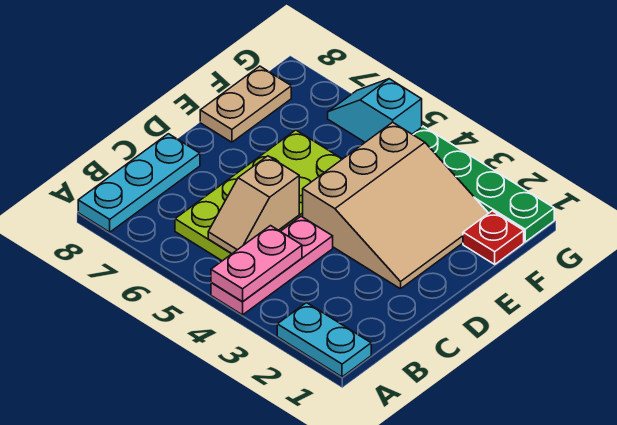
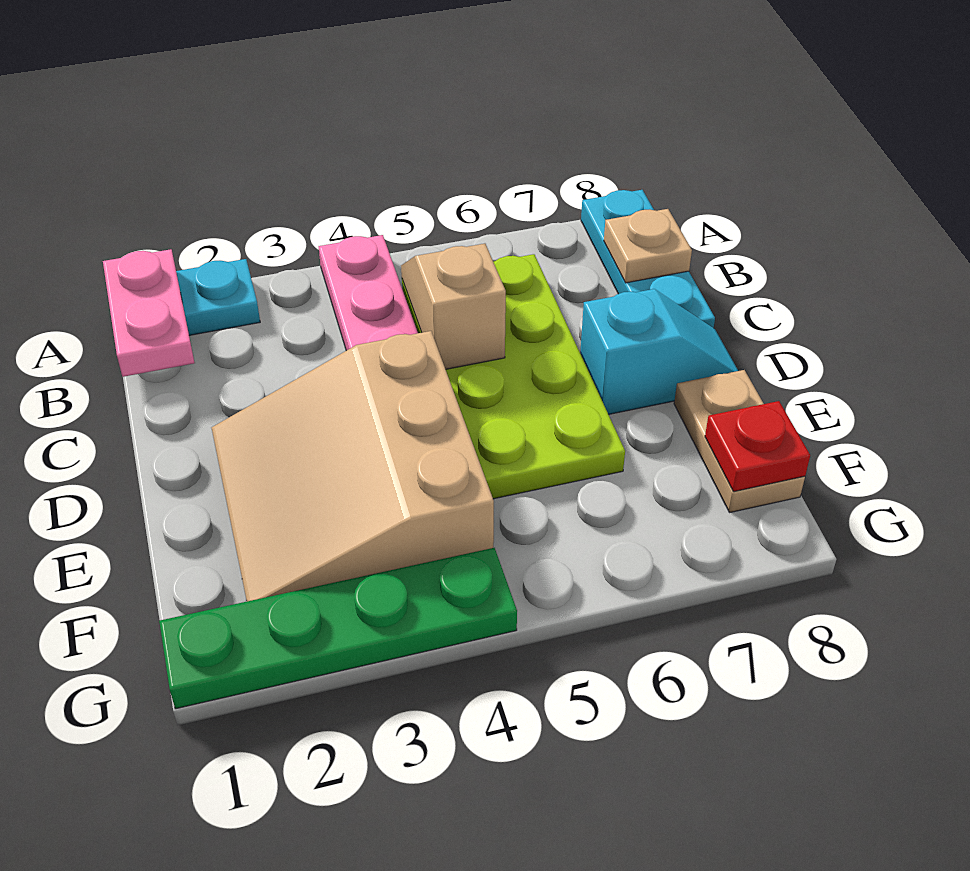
pink 1x2 plate [211,226,302,302] -> pink 1x2 plate moved to [103,249,194,377]
none -> tan 1x1 plate [604,209,692,283]
red 1x1 plate [463,211,524,264] -> red 1x1 plate moved to [705,401,810,492]
cyan 1x2 slope [328,79,422,142] -> cyan 1x2 slope moved to [580,289,738,414]

